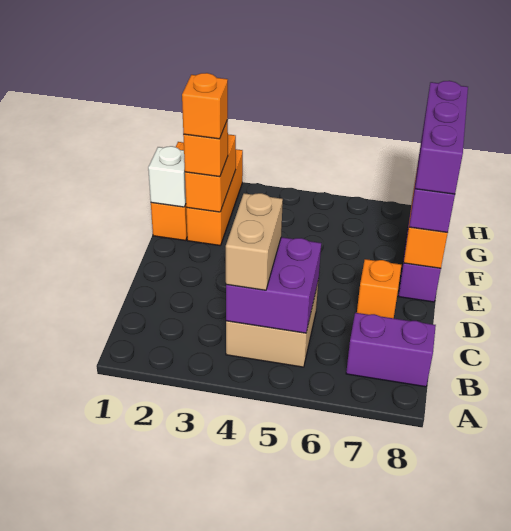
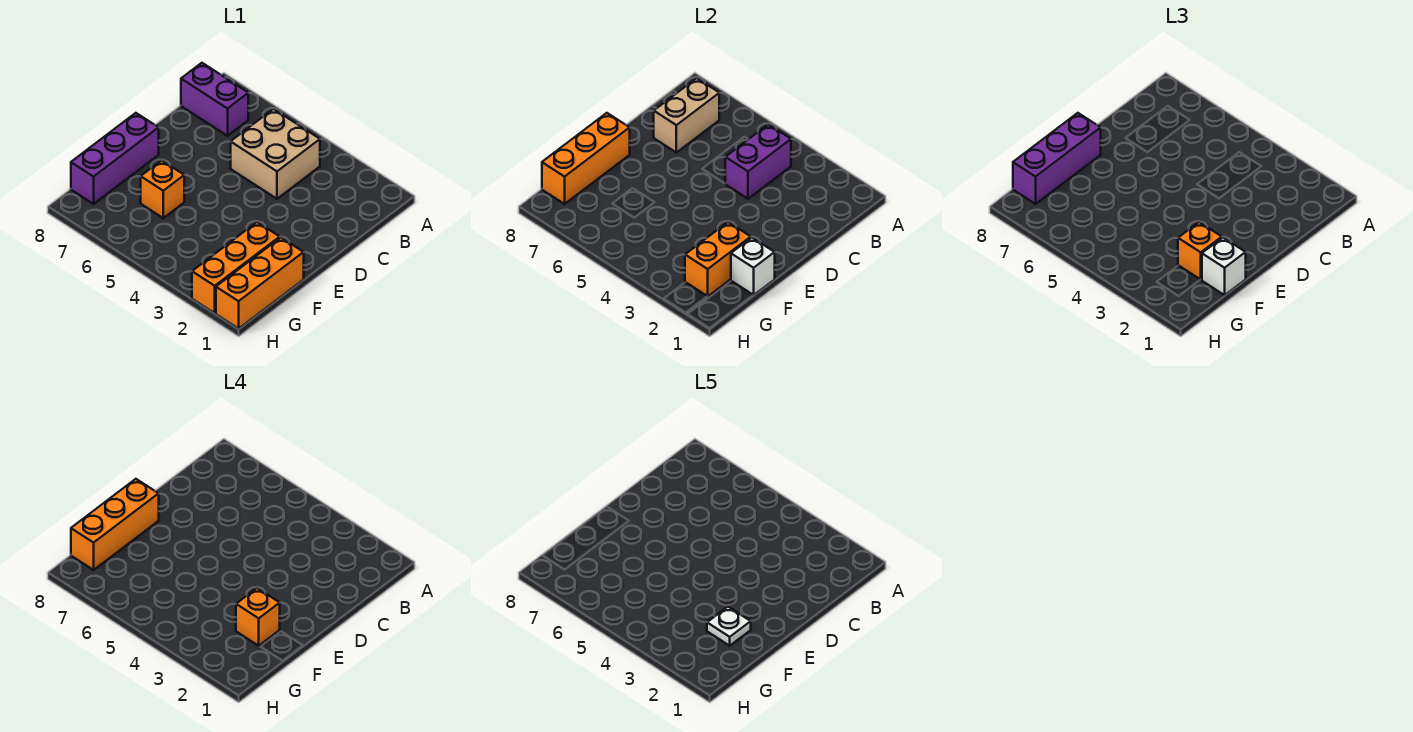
purple 2x2 brick [226,237,321,333] -> purple 1x2 brick [725,124,791,199]
tan 1x2 brick [226,193,283,290] -> tan 1x2 brick moved to [654,78,719,153]
orange 1x1 brick [357,259,401,318] -> orange 1x1 brick moved to [141,160,184,218]
purple 1x3 brick [415,81,468,194] -> orange 1x3 brick [71,479,159,570]
none -> white 1x1 brick [1202,238,1246,295]
none -> white 1x1 plate [707,607,751,646]

